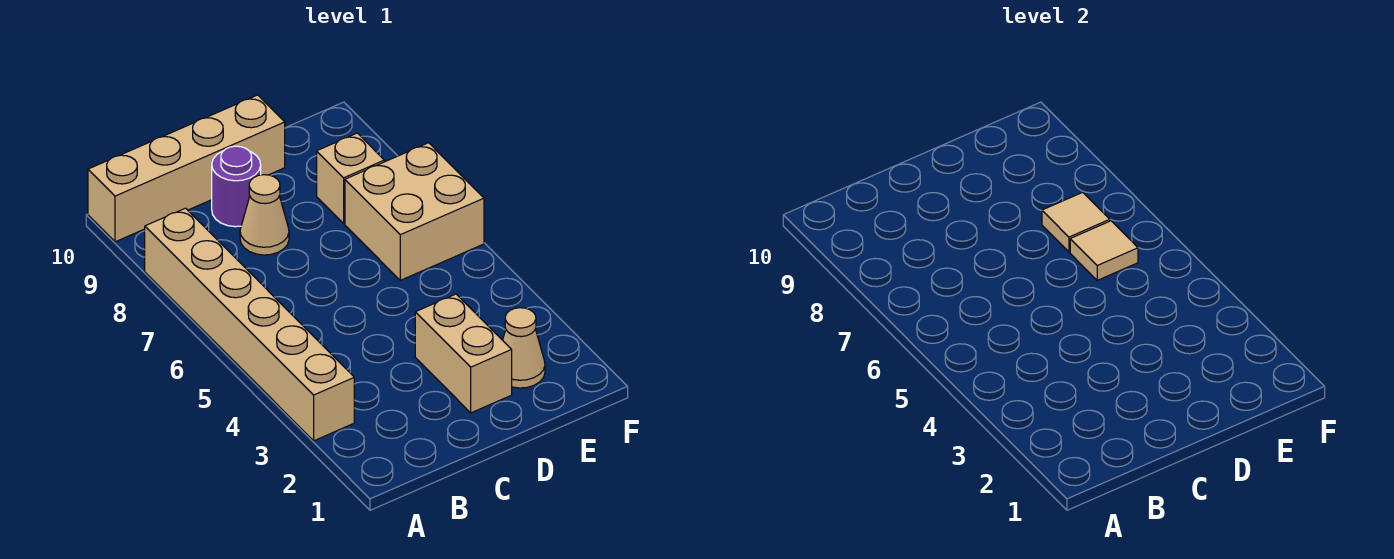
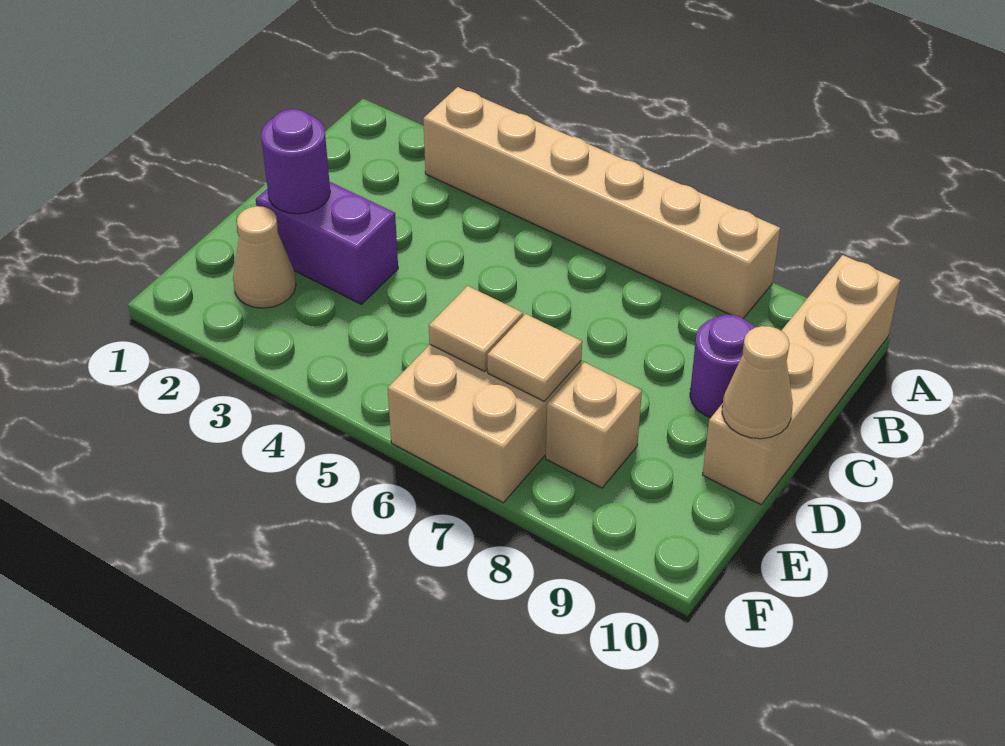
tan 1x1 cone [240,175,289,255] -> tan 1x1 cone moved to [722,326,793,439]
tan 1x2 brick [415,294,512,413] -> purple 1x2 brick [256,182,398,304]
none -> purple 1x1 round brick [261,109,330,214]

